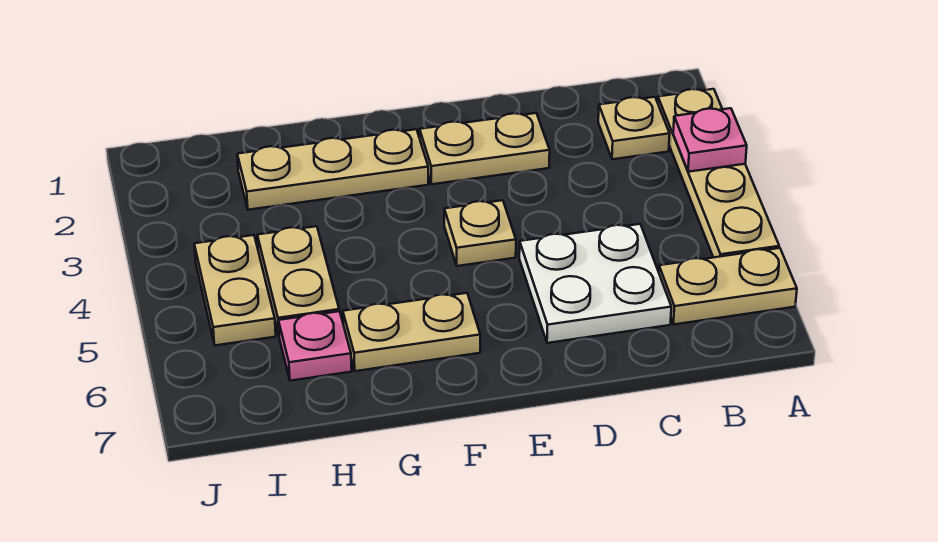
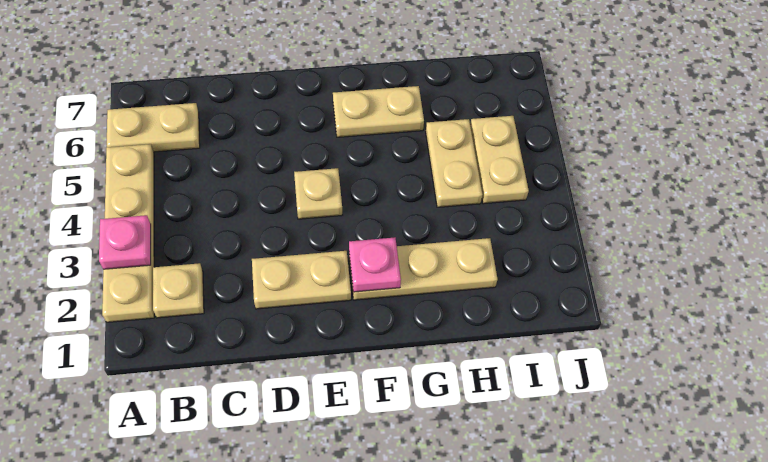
white 2x2 plate [519,224,671,343] -> none
pink 1x1 plate [278,311,352,381] -> pink 1x1 plate moved to [349,237,401,292]

